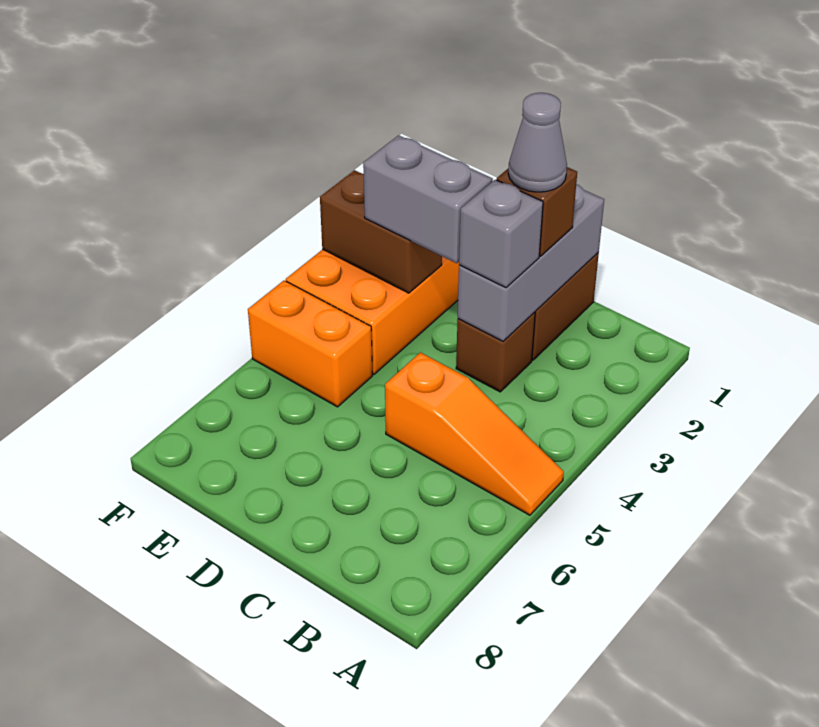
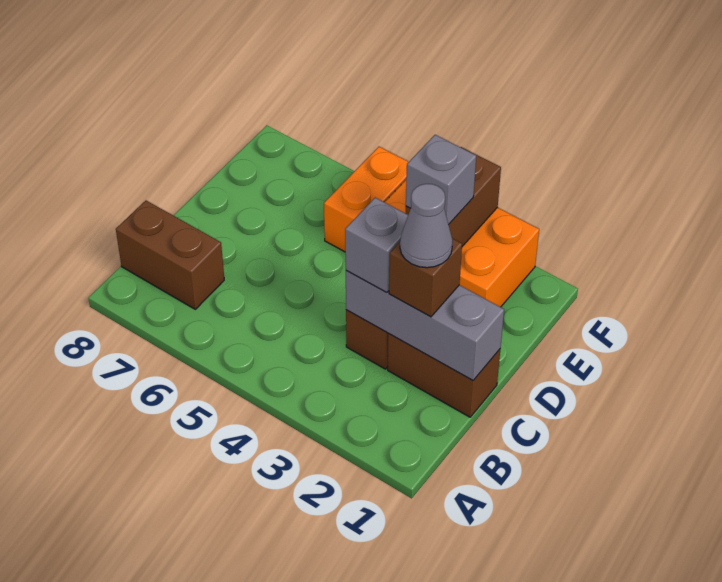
orange 1x3 slope [385,352,564,515] -> none
none -> brown 1x2 brick [116,201,224,309]
grey 1x2 brick [363,135,493,263] -> grey 1x1 brick [406,135,476,224]

